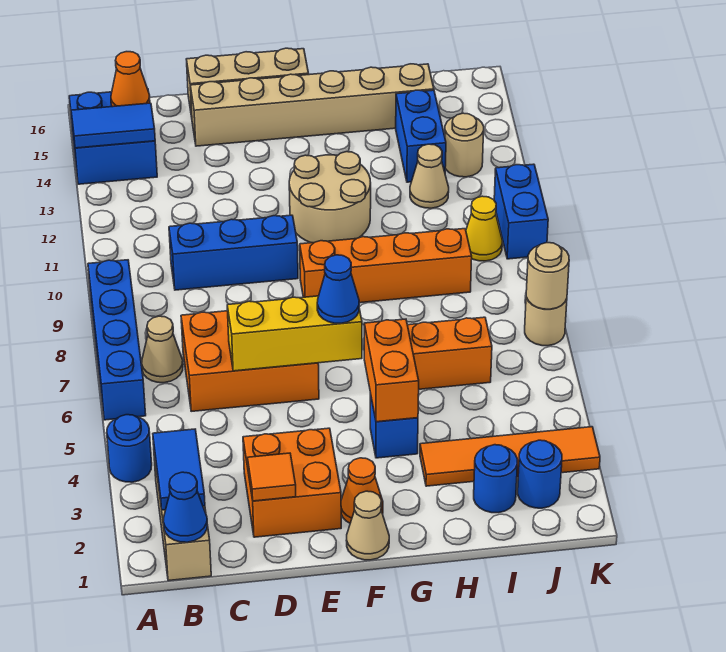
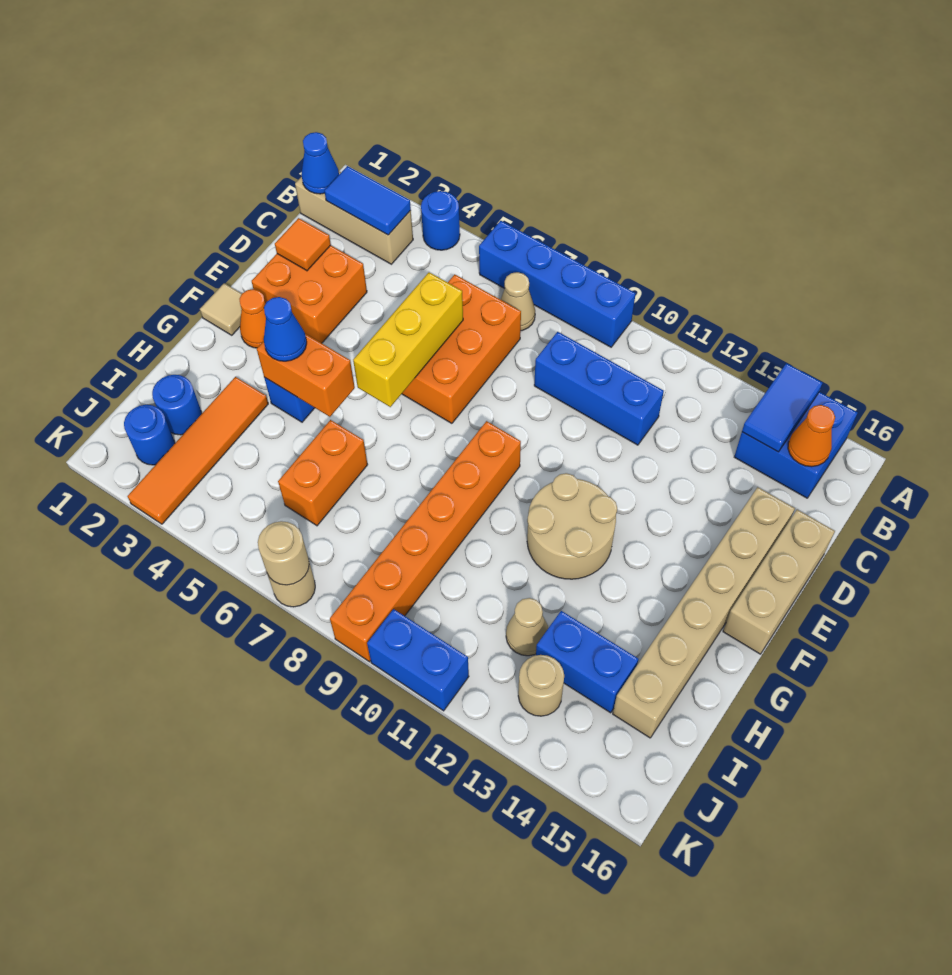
blue 1x3 brick [169,215,298,290] -> blue 1x3 brick turned to [534,332,664,445]
tan 1x1 cone [346,491,389,560] -> tan 1x1 tile [200,283,242,335]
blue 1x1 cone [317,255,359,323] -> blue 1x1 cone moved to [264,297,307,361]
orange 1x4 brick [300,229,472,303] -> orange 1x6 brick [330,421,521,662]
yellow 1x1 cone [466,196,502,261] -> none

